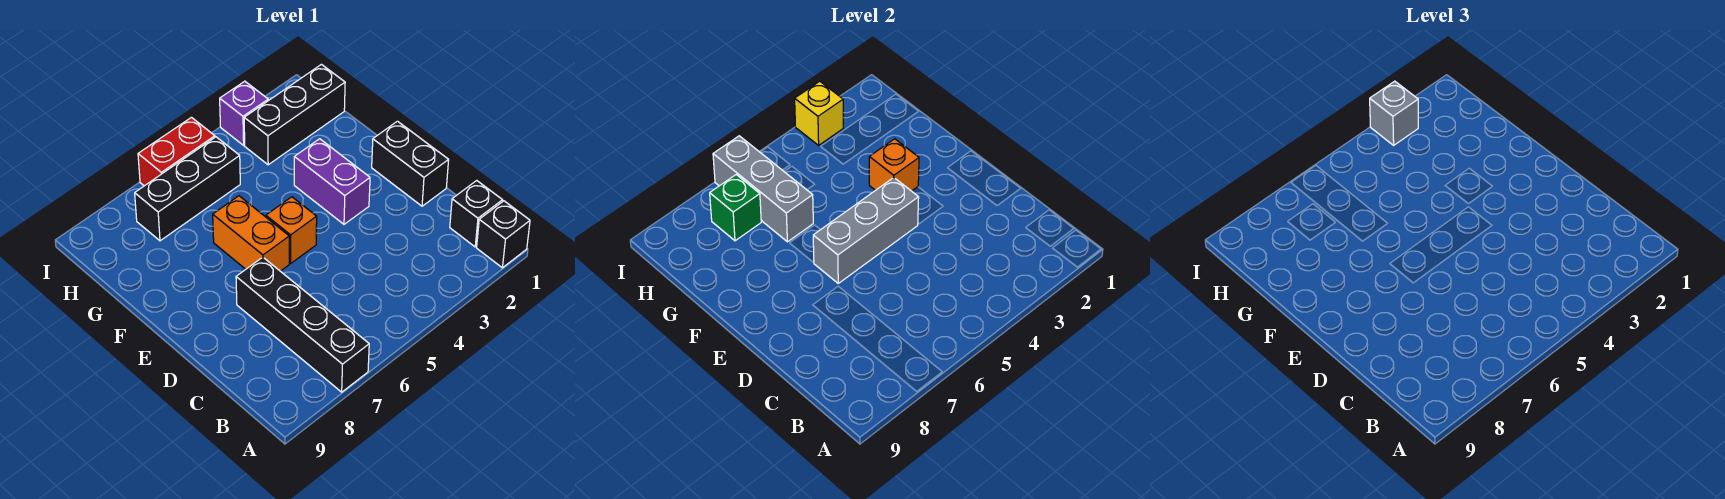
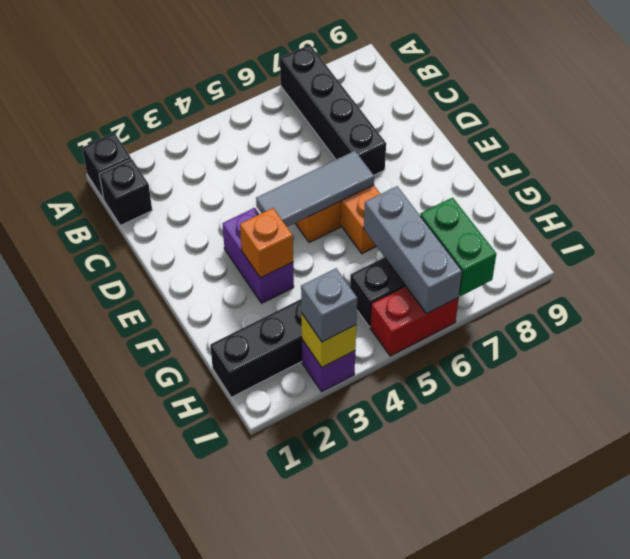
black 1x2 brick [372,121,449,206] -> none
grey 1x3 brick [813,178,919,283] -> grey 1x3 tile [256,151,374,227]
green 1x1 brick [710,175,761,241] -> green 1x2 brick [420,198,496,296]

